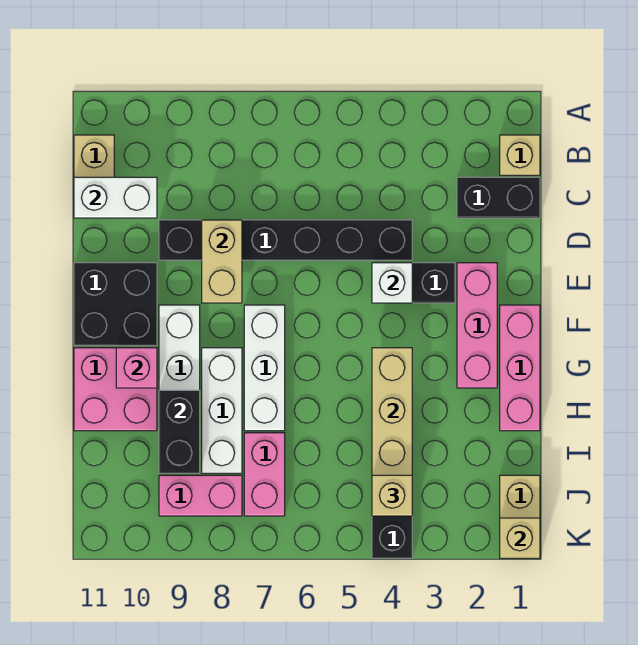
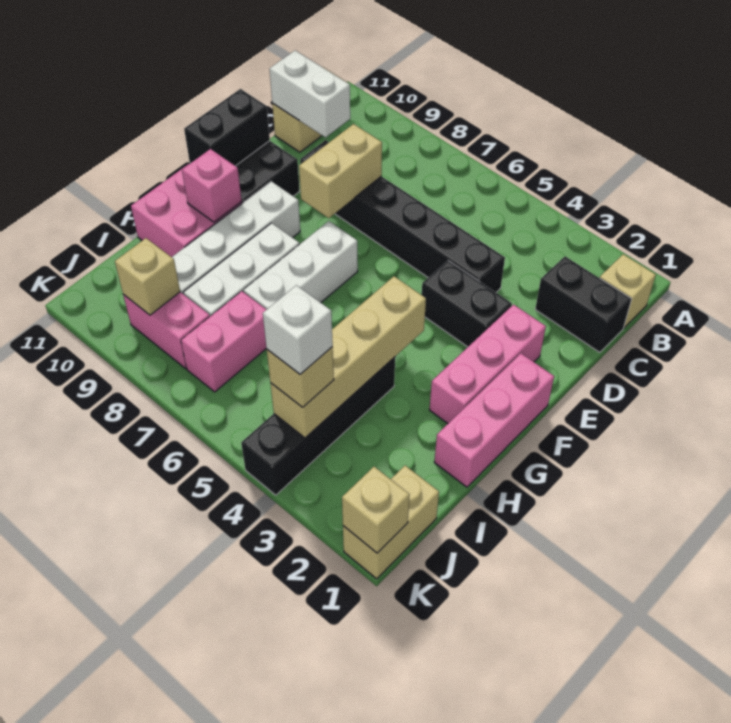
white 1x1 brick [372,263,412,303] -> white 1x1 brick moved to [263,285,333,374]
black 1x2 brick [159,390,200,473] -> black 1x2 brick moved to [184,89,270,166]
none -> tan 1x1 brick [115,238,180,315]

